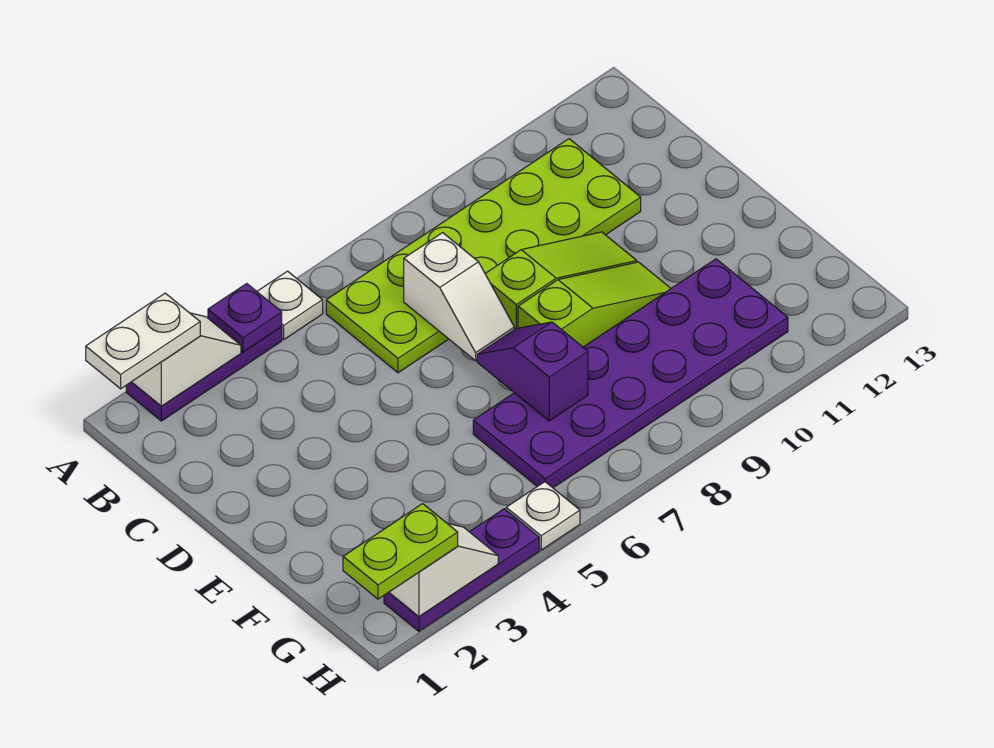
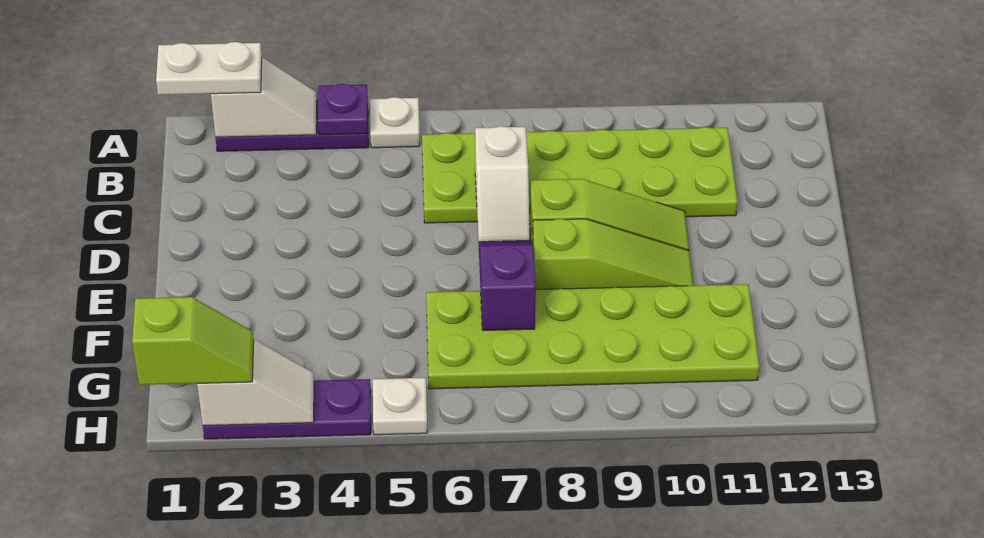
purple 2x6 plate [473,259,788,488] -> lime 2x6 plate [426,284,760,389]
lime 1x2 plate [343,504,458,599] -> lime 1x2 slope [132,297,254,385]

